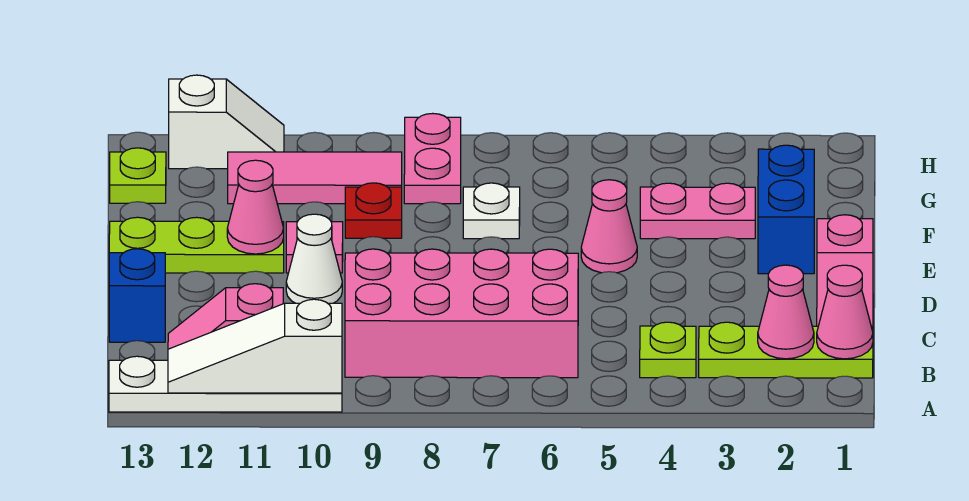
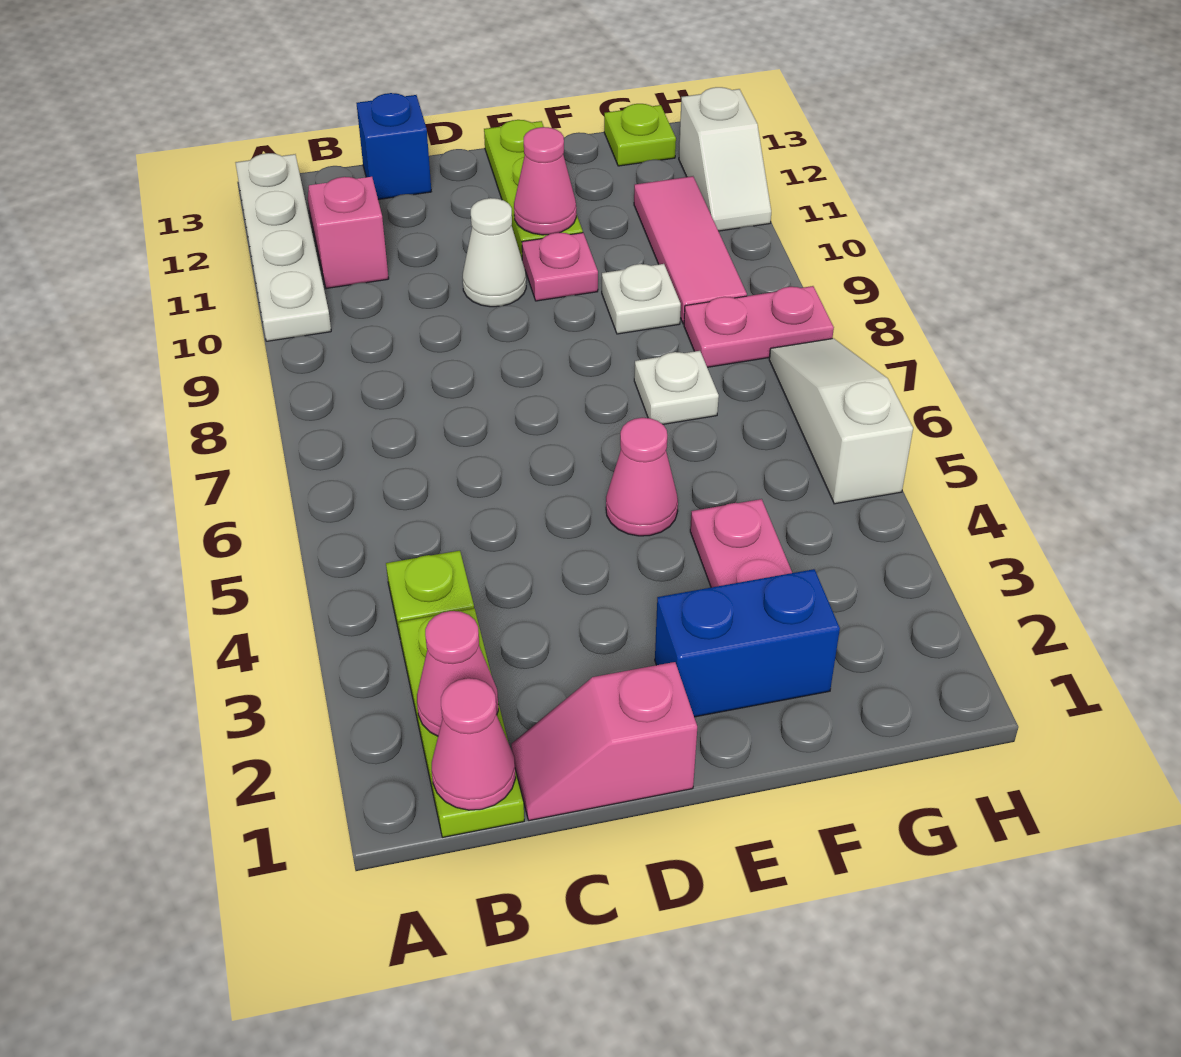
white 1x3 slope [168,299,342,393] -> white 1x3 slope moved to [769,338,913,504]
pink 2x4 brick [345,249,578,378] -> none
red 1x1 plate [345,183,402,238] -> white 1x1 plate [602,264,681,334]

